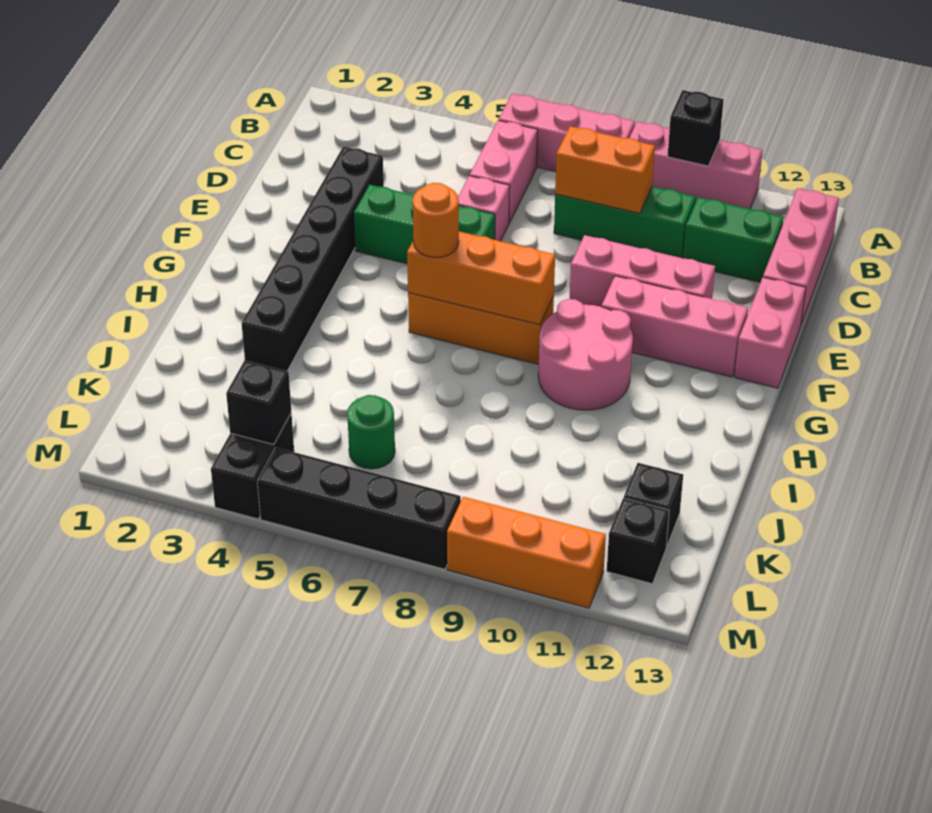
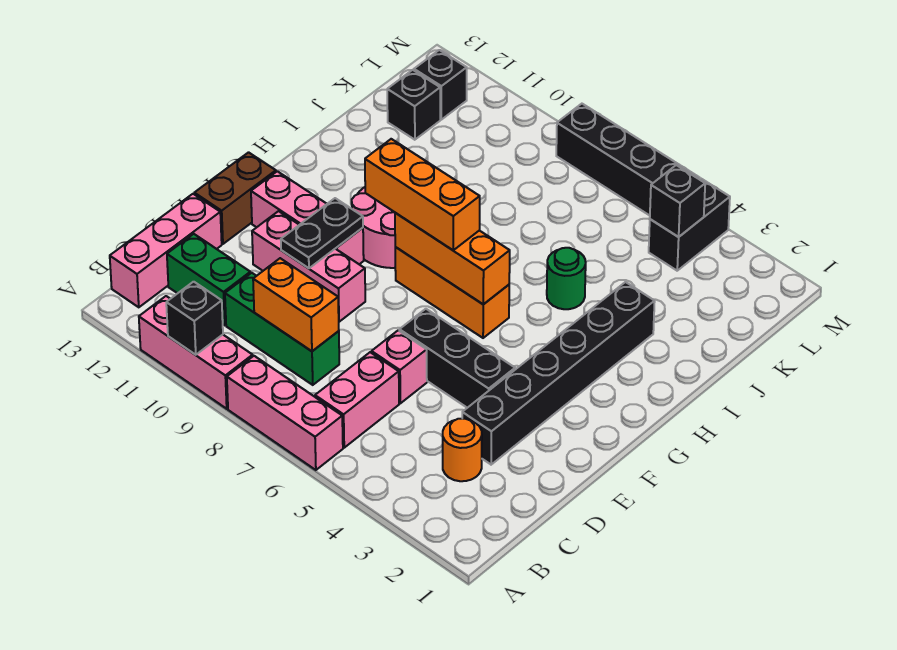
green 1x3 brick [354,184,495,264] -> black 1x3 brick [399,309,515,408]
none -> black 1x2 plate [281,198,363,268]
pink 1x2 brick [735,277,806,388] -> brown 1x2 brick [194,152,276,244]
orange 1x1 round brick [413,183,459,258] -> orange 1x1 round brick moved to [443,419,482,481]
green 1x1 round brick [347,395,395,469] -> green 1x1 round brick moved to [547,248,586,309]
orange 1x3 brick [447,497,606,608] -> orange 1x3 brick moved to [365,139,480,250]

